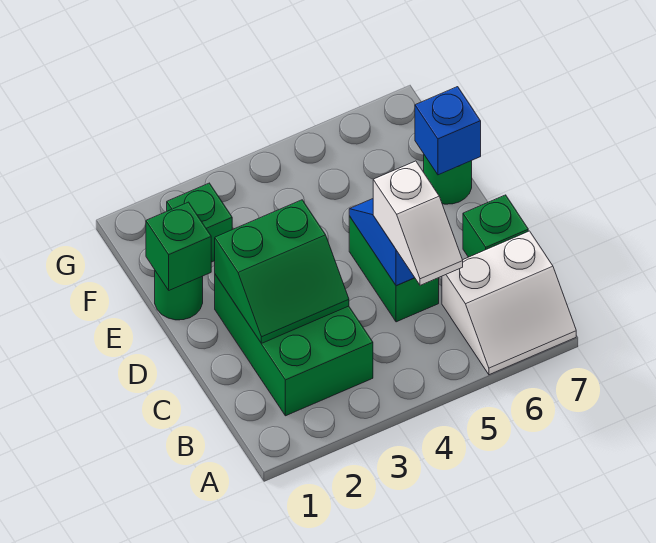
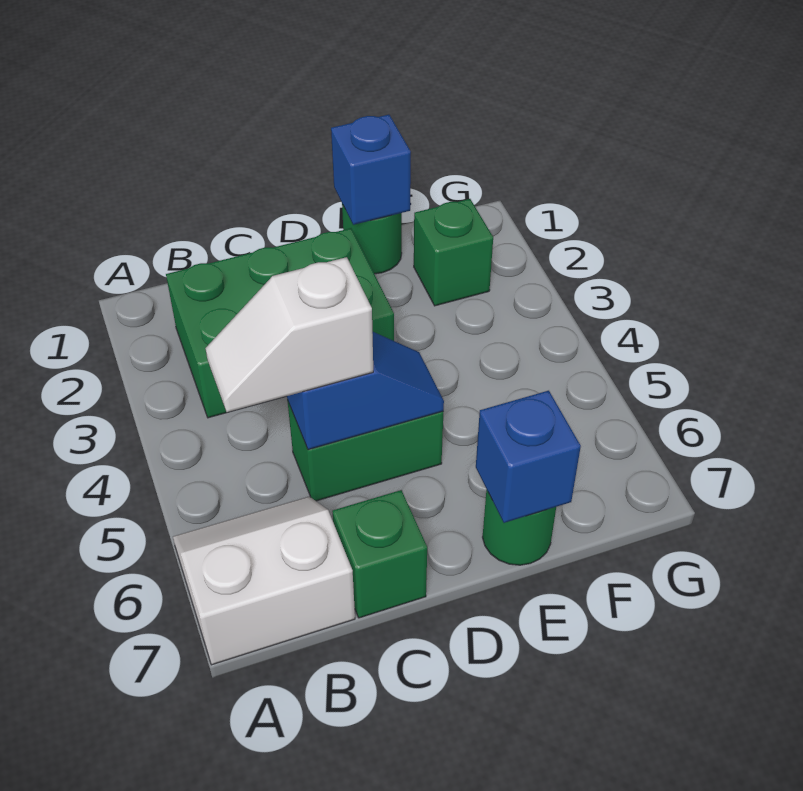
white 2x2 slope [442,231,576,375] -> white 2x2 slope turned to [173,497,355,665]
green 2x2 slope [215,200,349,343] -> none
green 1x1 brick [146,202,211,290] -> blue 1x1 brick [331,115,411,225]

